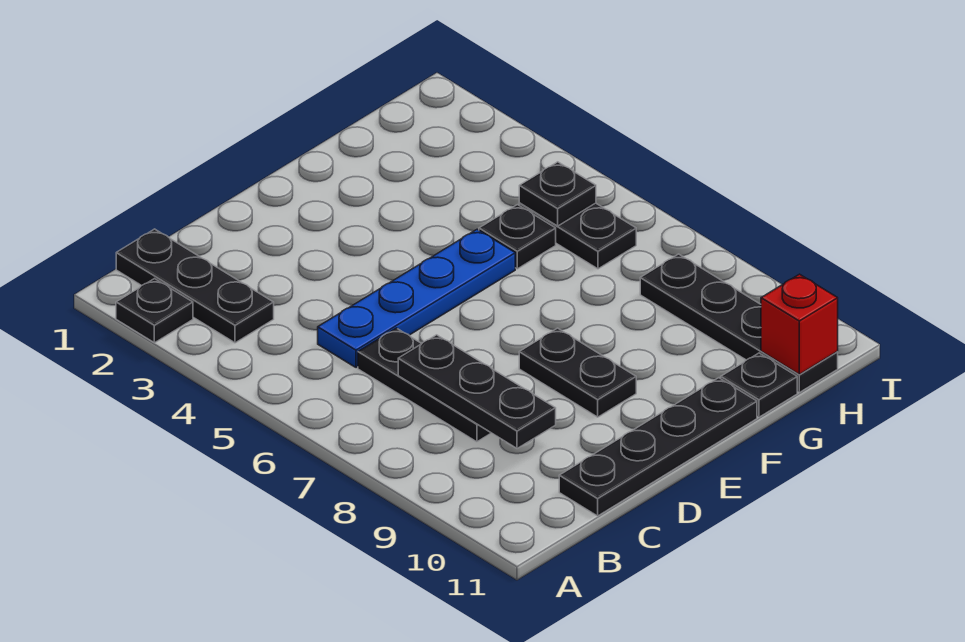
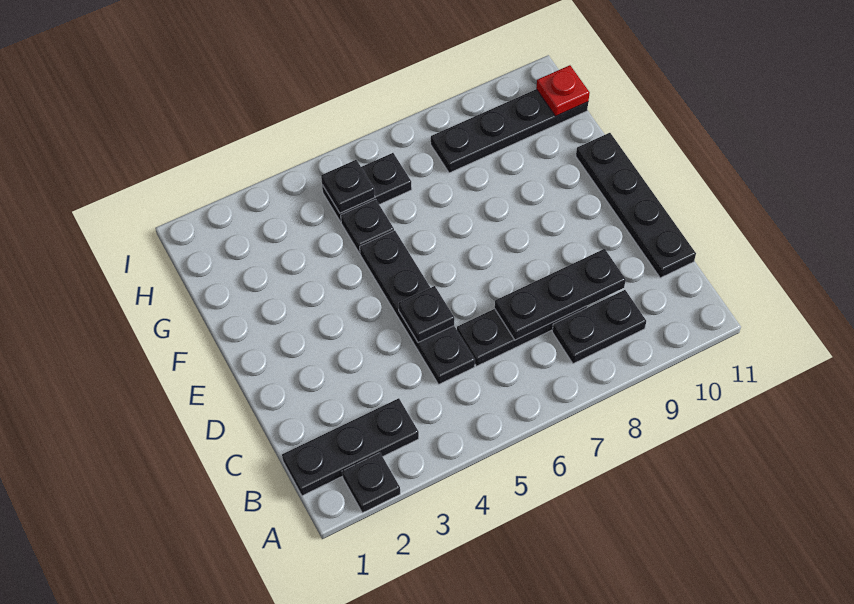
blue 1x4 plate [318,229,515,368] -> black 1x4 plate [360,231,475,384]
black 1x2 plate [519,328,636,417] -> black 1x2 plate moved to [552,290,646,364]
black 1x1 plate [721,353,797,417] -> black 1x1 plate moved to [399,286,454,342]
red 1x1 brick [761,274,838,374] -> red 1x1 plate [536,65,590,116]

